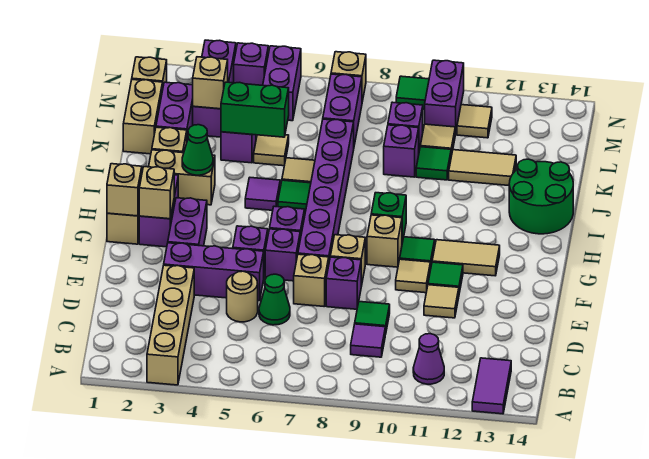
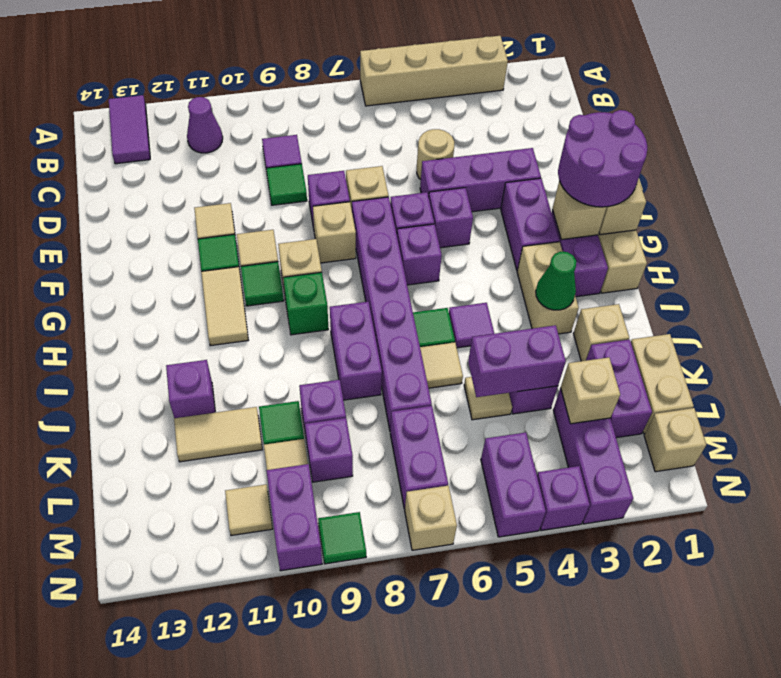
tan 1x4 brick [147,265,194,385] -> tan 1x4 brick turned to [360,36,508,106]
green 1x1 cone [259,274,290,325] -> none
none -> purple 2x2 round brick [558,110,647,207]
tan 1x2 tile [432,240,500,276] -> tan 1x2 tile turned to [201,267,248,346]
tan 1x2 brick [149,150,215,205] -> tan 1x2 brick turned to [517,242,579,334]
none -> purple 1x2 brick [330,302,382,400]
green 2x2 round brick [509,159,573,234] -> none
none -> purple 1x1 brick [166,360,215,418]
green 1x2 brick [221,82,289,137] -> purple 1x2 brick [468,325,566,397]

